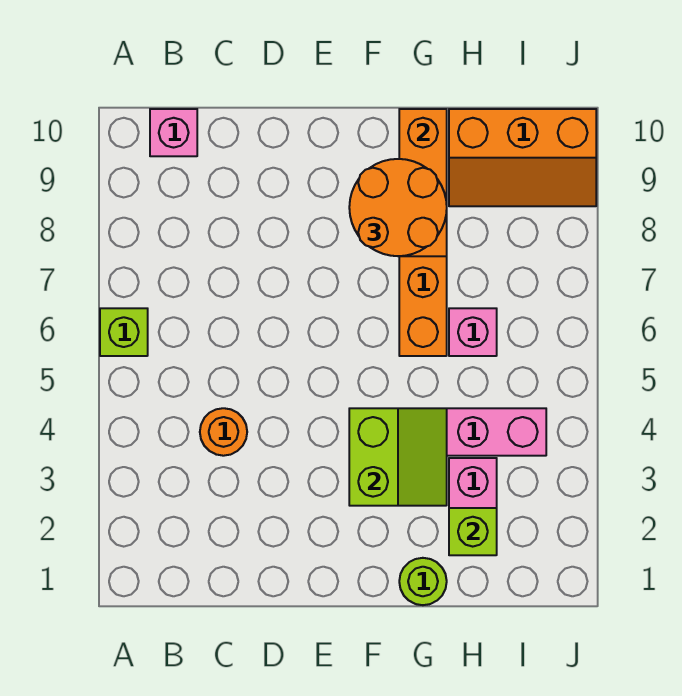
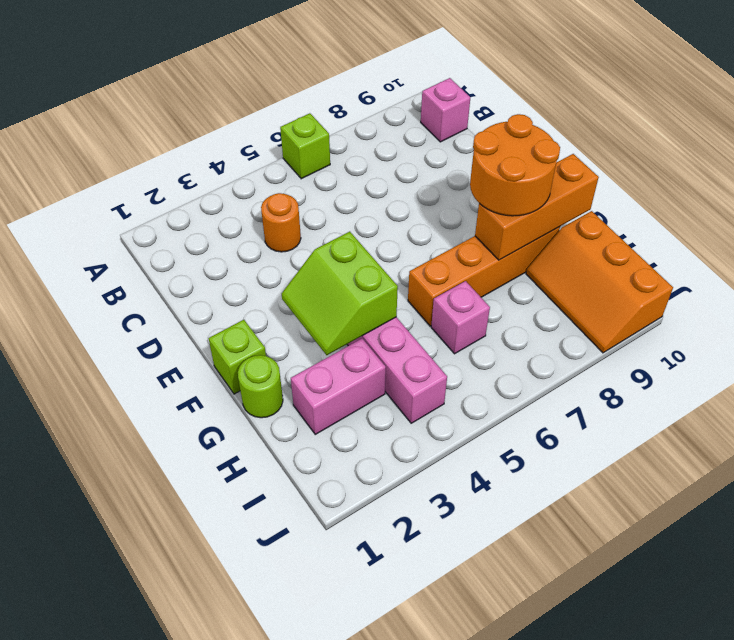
lime 2x2 slope [349,408,447,506] -> lime 2x2 slope turned to [282,232,398,355]
lime 1x1 brick [449,508,497,555] -> lime 1x1 brick moved to [209,320,266,394]

